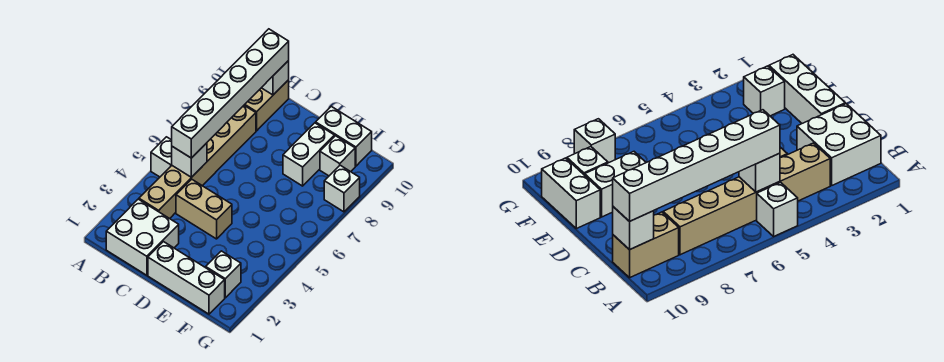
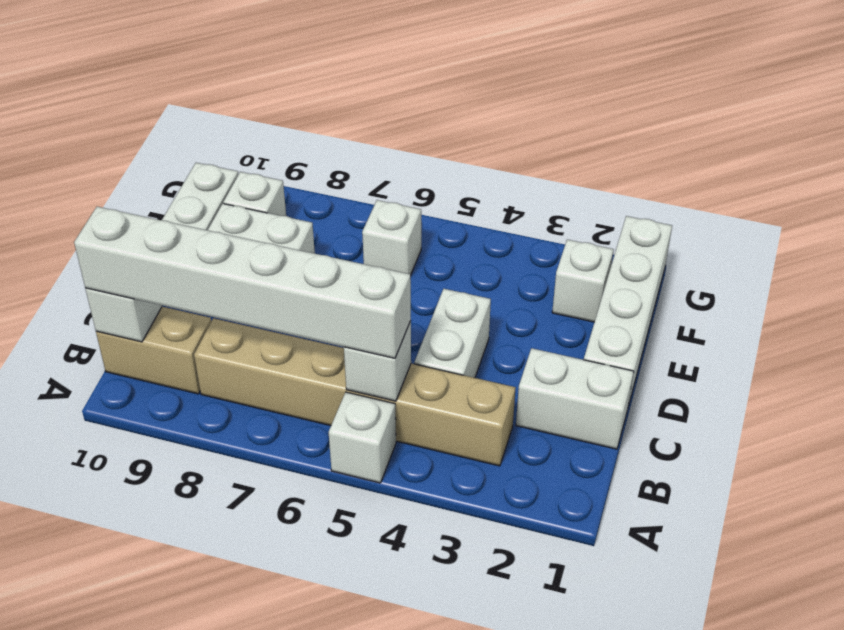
white 2x2 brick [106,199,179,275] -> white 1x2 brick [516,348,634,449]
tan 1x2 brick [176,179,232,239] -> white 1x2 brick [414,289,491,378]
white 1x3 brick [148,242,225,314] -> white 1x4 brick [584,216,672,406]
white 1x1 brick [324,165,360,212] -> white 1x1 brick moved to [362,200,421,275]

